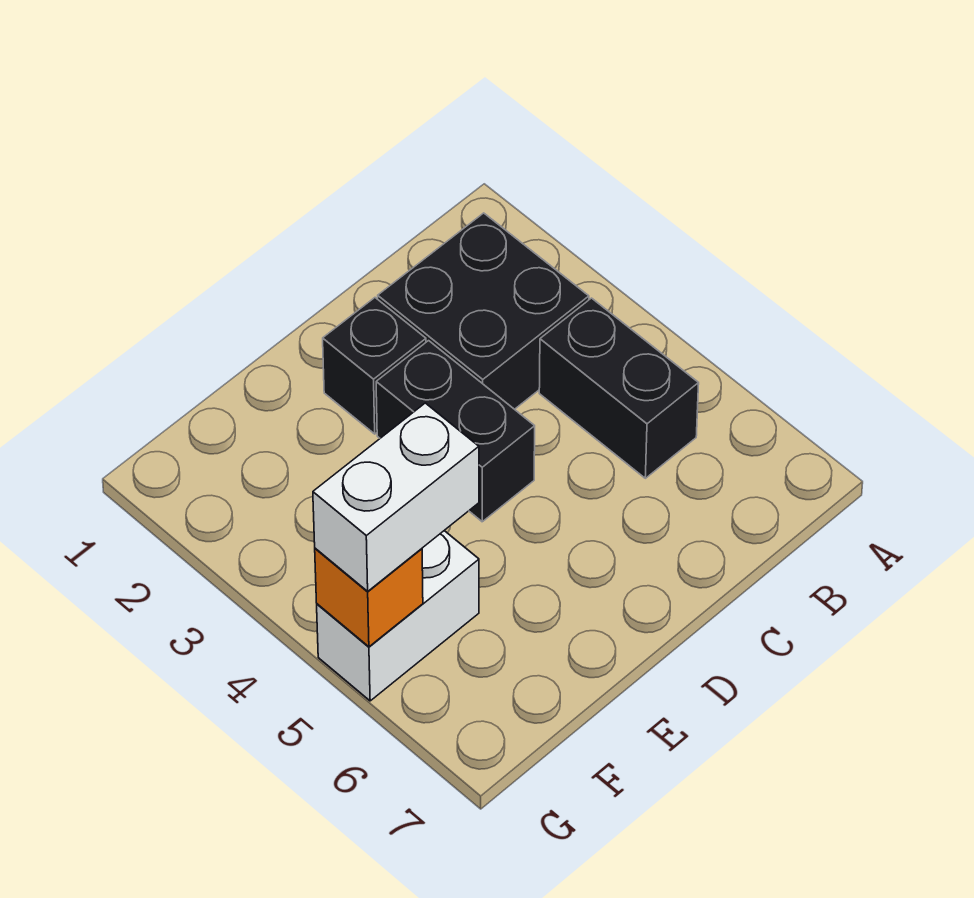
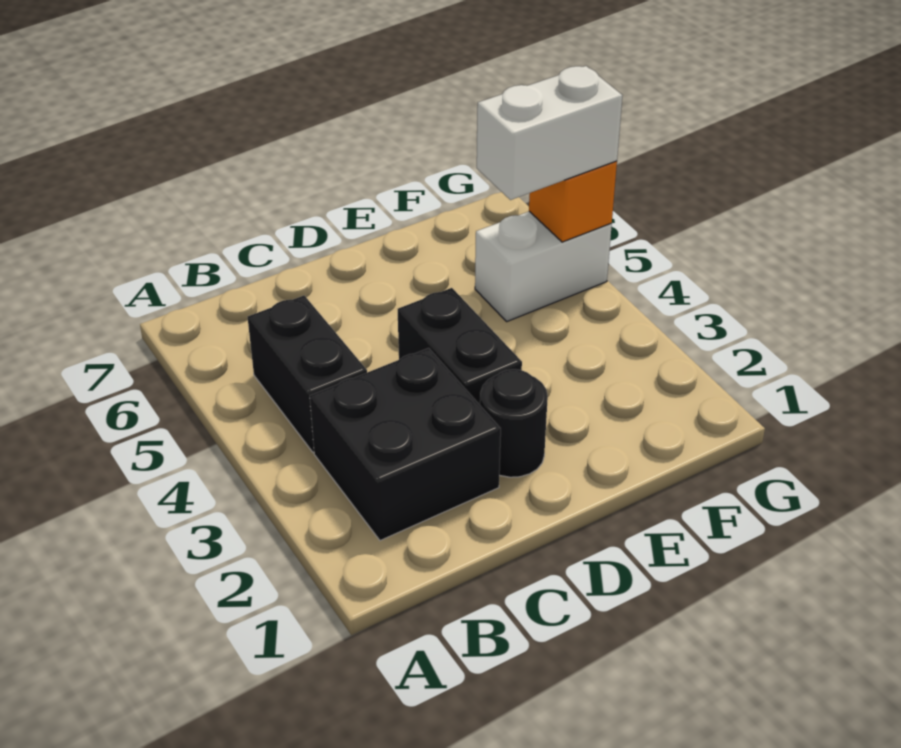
black 1x1 brick [323,298,426,434] -> black 1x1 round brick [480,369,548,477]

